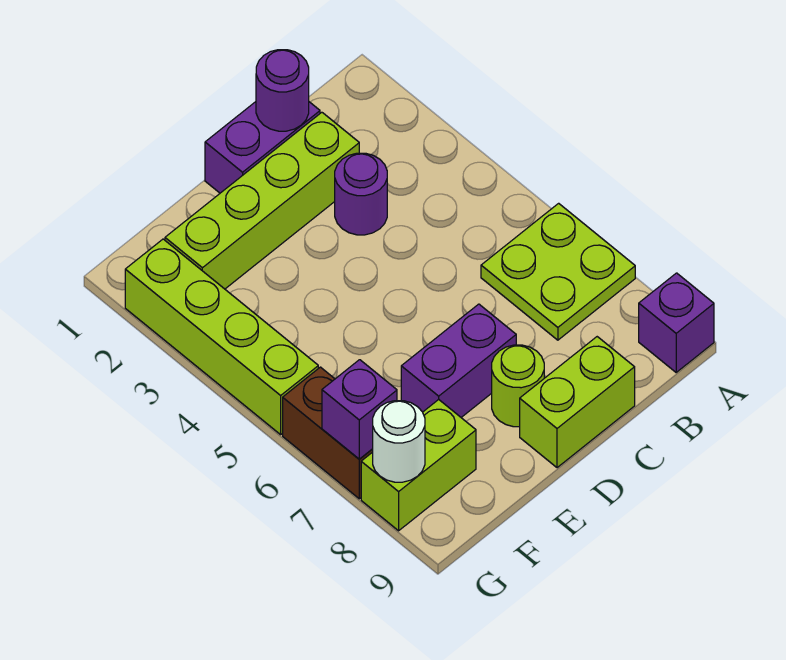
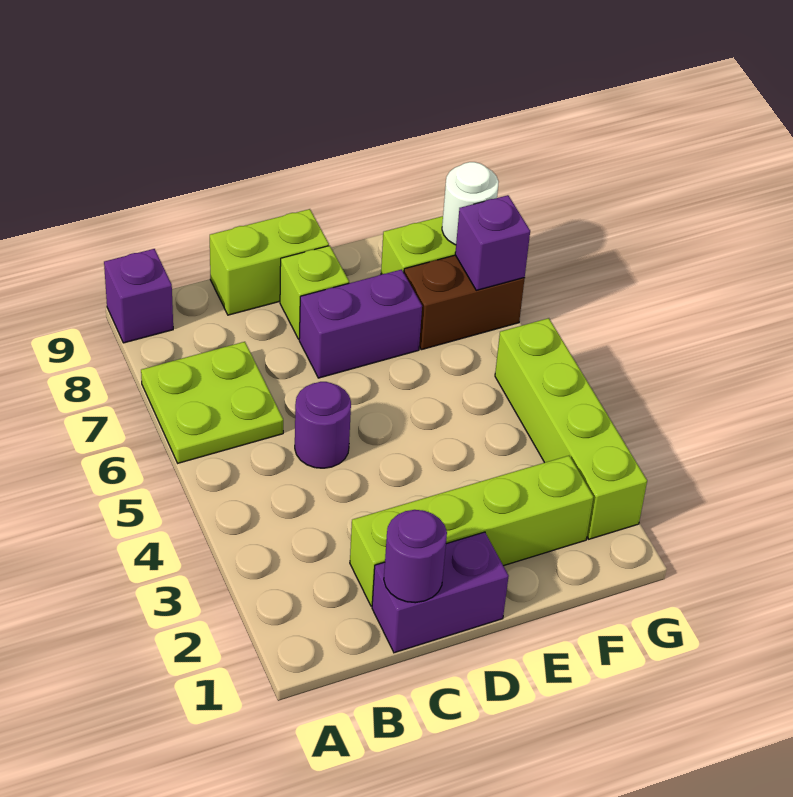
purple 1x1 round brick [335,153,387,235] -> purple 1x1 round brick moved to [295,382,351,468]
lime 1x1 round brick [492,345,544,427] -> lime 1x1 brick [280,246,349,339]
brown 1x2 brick [283,367,373,499] -> brown 1x2 brick turned to [404,255,525,350]

